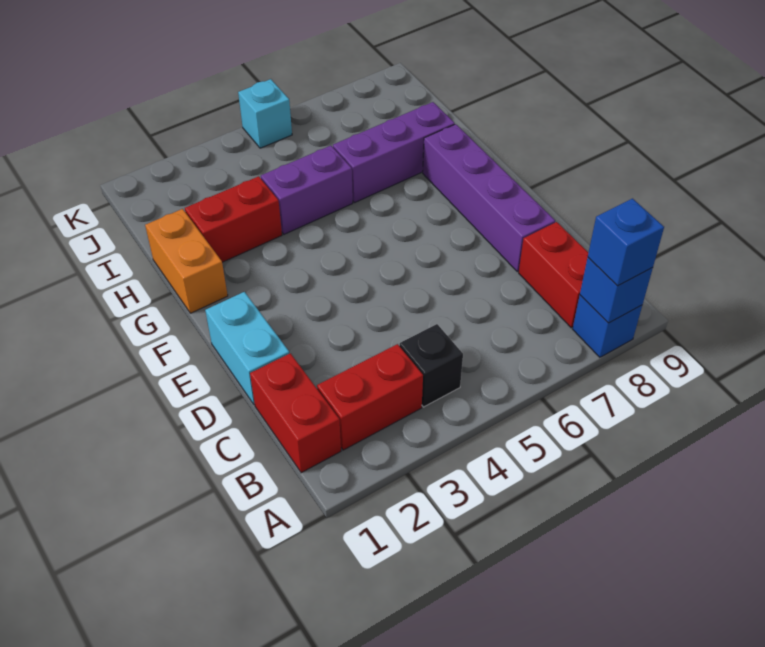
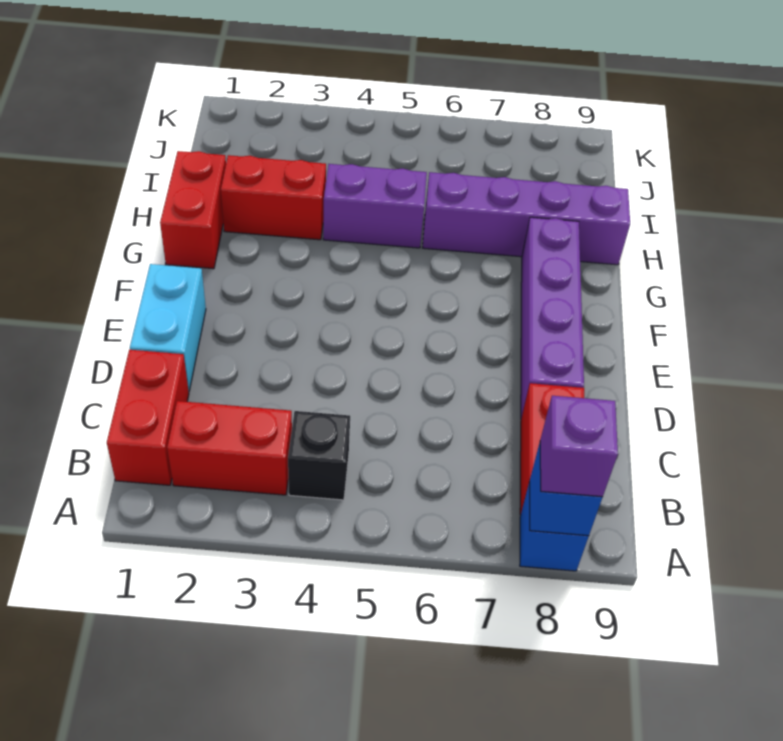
blue 1x1 brick [588,199,664,286] -> purple 1x1 brick [540,396,618,497]
orange 1x2 brick [145,209,228,313] -> red 1x2 brick [160,151,226,269]
purple 1x3 brick [333,102,455,203] -> purple 1x4 brick [423,172,630,265]
cyan 1x1 brick [238,79,292,148] -> none

